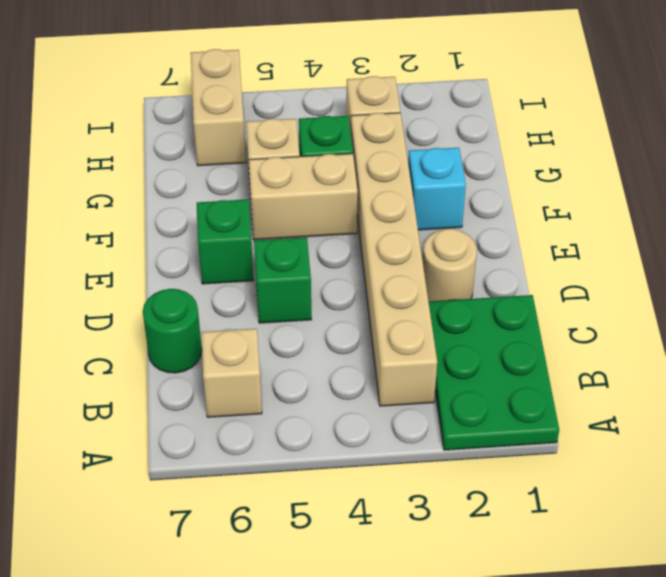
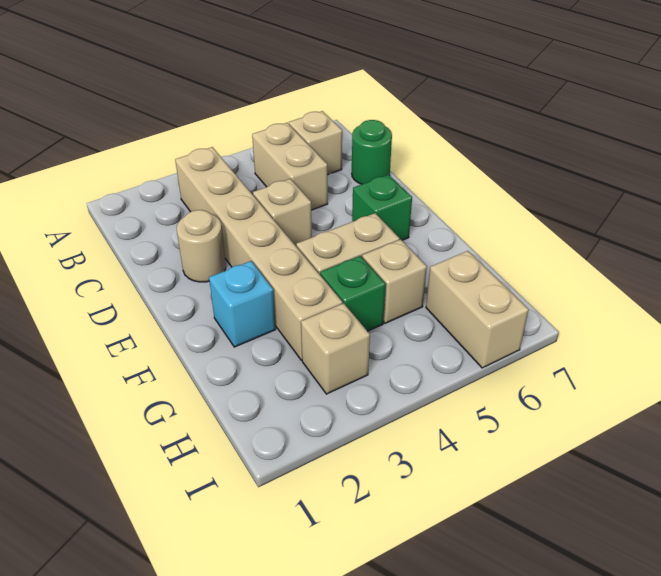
green 2x3 plate [429,295,559,450] -> none
none -> tan 1x2 brick [252,123,328,210]
none -> tan 1x1 brick [253,179,312,246]
green 1x1 brick [254,237,312,323] -> none

